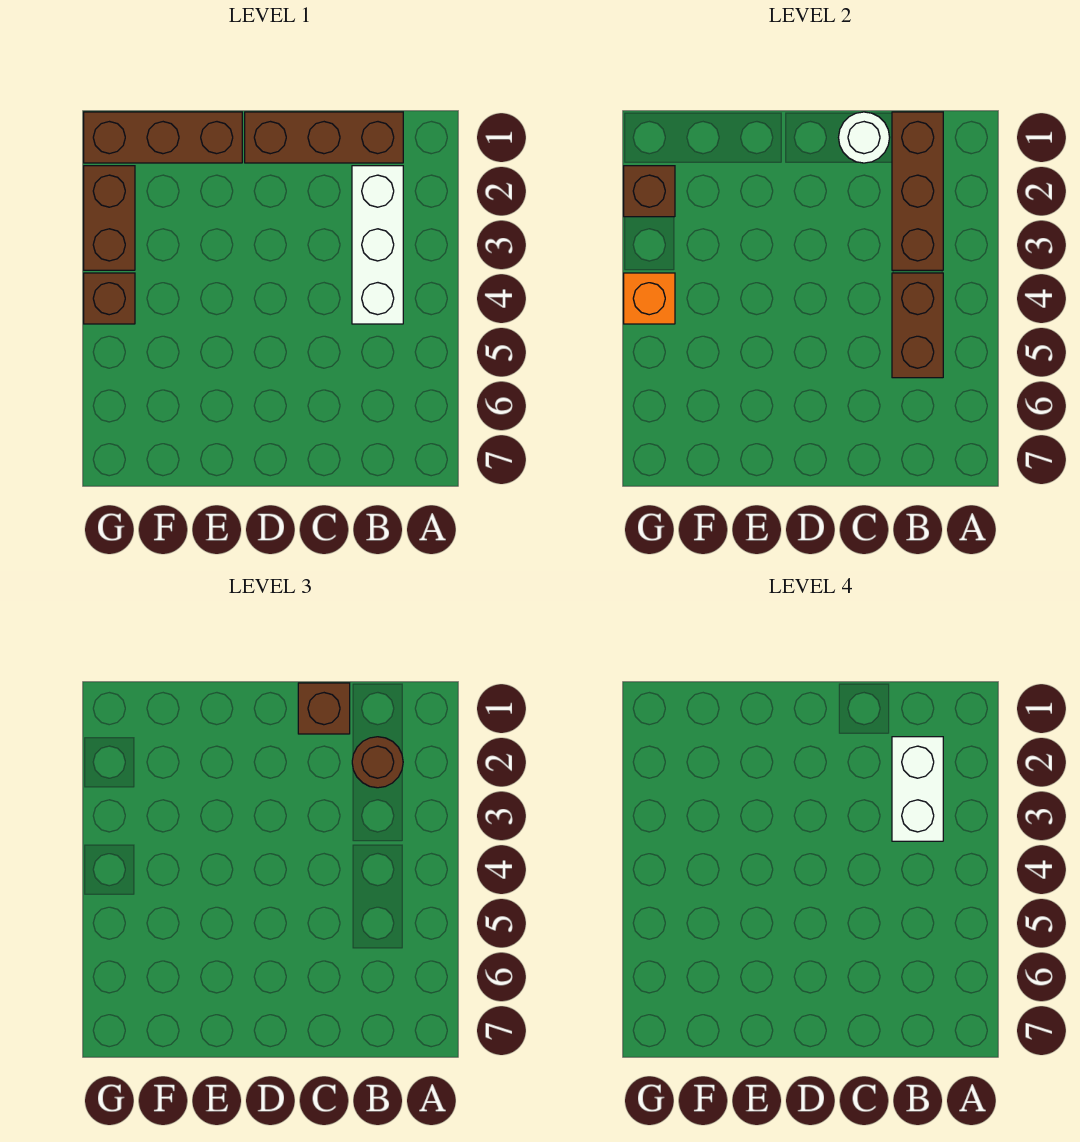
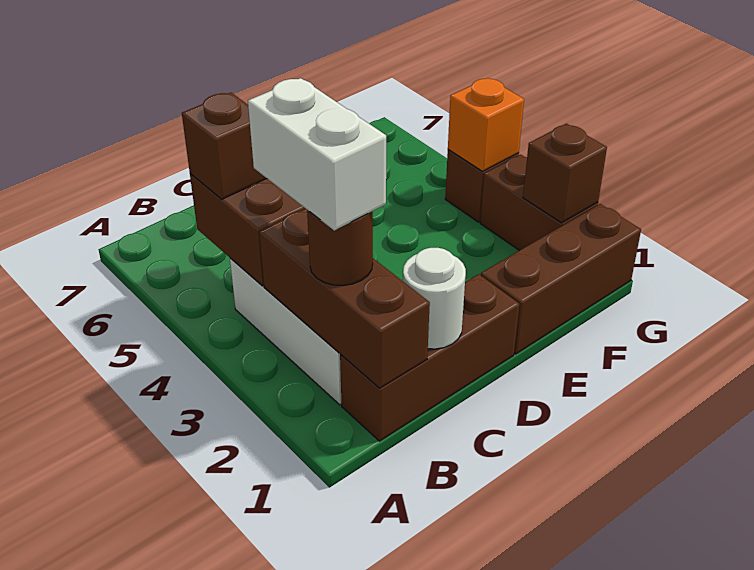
brown 1x1 brick [298,683,350,734] -> brown 1x1 brick moved to [182,93,267,199]

